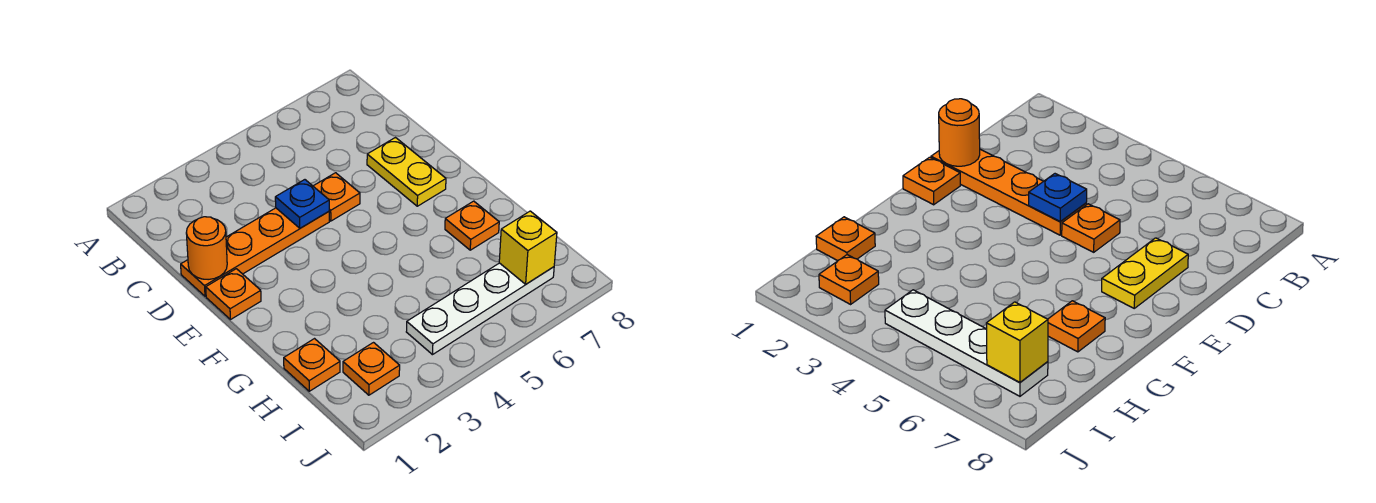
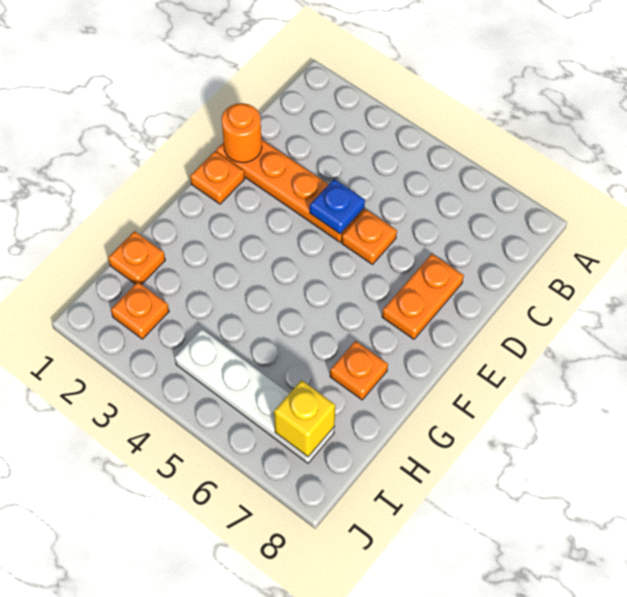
yellow 1x2 plate [367,138,446,206] -> orange 1x2 plate [382,254,464,339]

